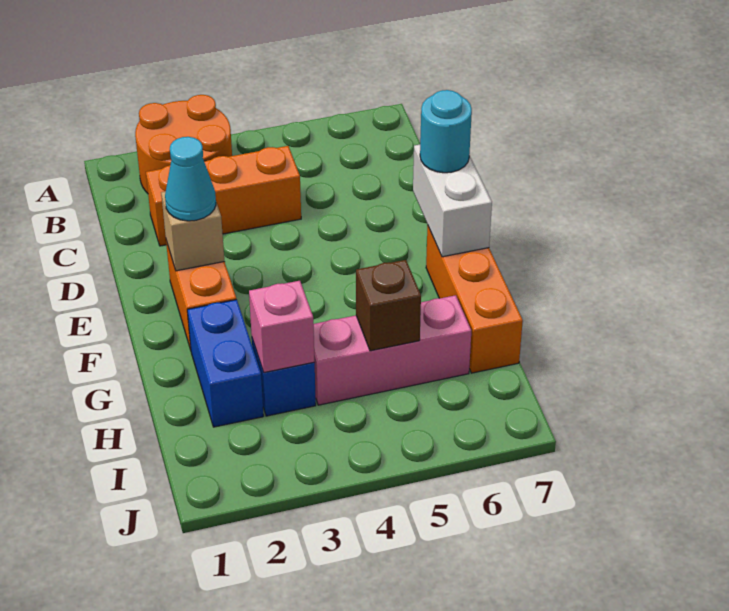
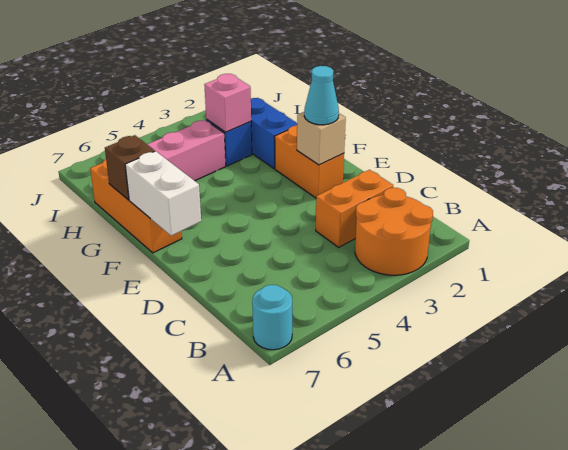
orange 1x3 brick [146,146,301,246] -> orange 1x2 brick [316,170,393,247]
cyan 1x1 round brick [420,90,472,173] -> cyan 1x1 round brick moved to [252,285,292,350]
brown 1x1 brick [356,260,421,351] -> brown 1x1 brick moved to [105,135,155,200]

